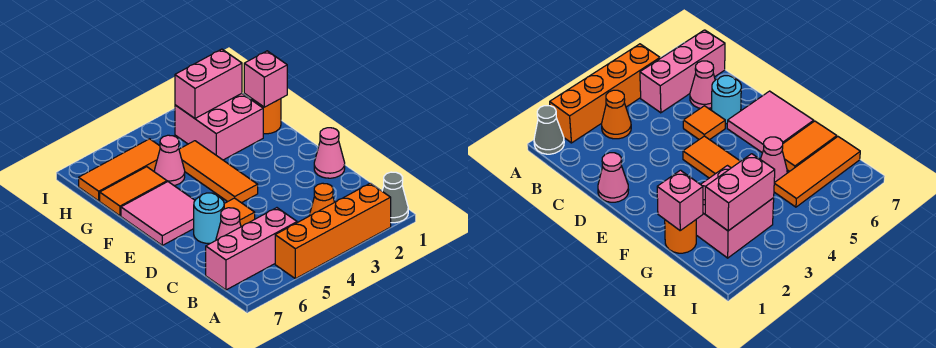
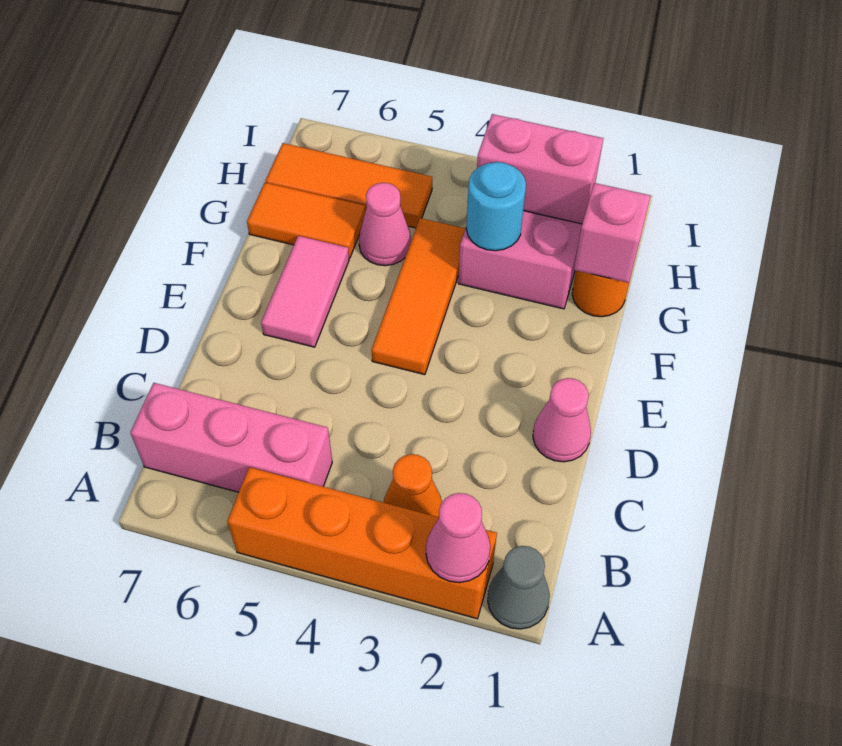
pink 1x1 cone [216,208,241,240] -> pink 1x1 cone moved to [426,493,491,583]
orange 1x1 tile [224,198,255,227] -> none
cyan 1x1 round brick [194,193,224,243] -> cyan 1x1 round brick moved to [466,162,526,251]
pink 2x2 tile [121,182,195,245] -> pink 1x2 tile [261,236,349,347]

